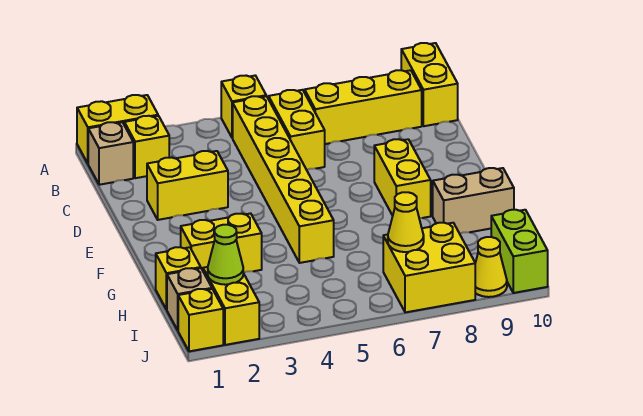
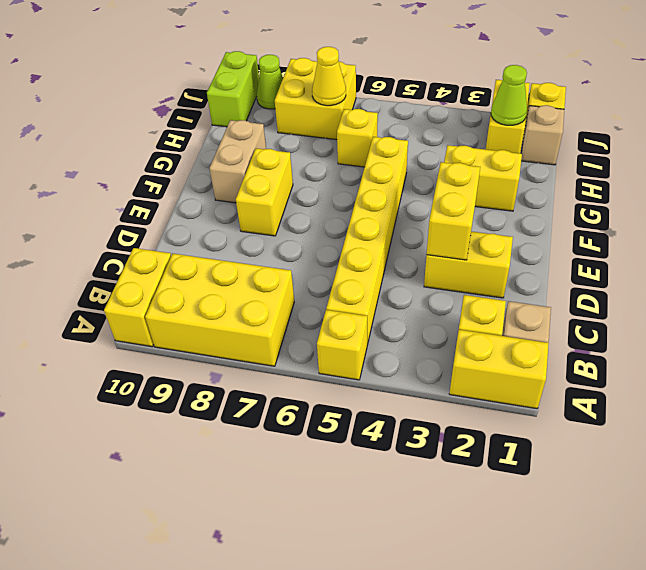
yellow 1x2 brick [269,90,325,170] -> yellow 1x2 brick moved to [427,162,480,260]
yellow 1x3 brick [305,70,422,144] -> yellow 2x3 brick [145,253,294,366]
tan 1x2 brick [433,168,514,234] -> tan 1x2 brick turned to [209,120,266,203]
yellow 1x1 brick [156,247,201,310] -> yellow 1x1 brick moved to [337,109,378,167]
yellow 1x1 cone [475,237,507,297] -> lime 1x1 cone [257,55,283,109]

